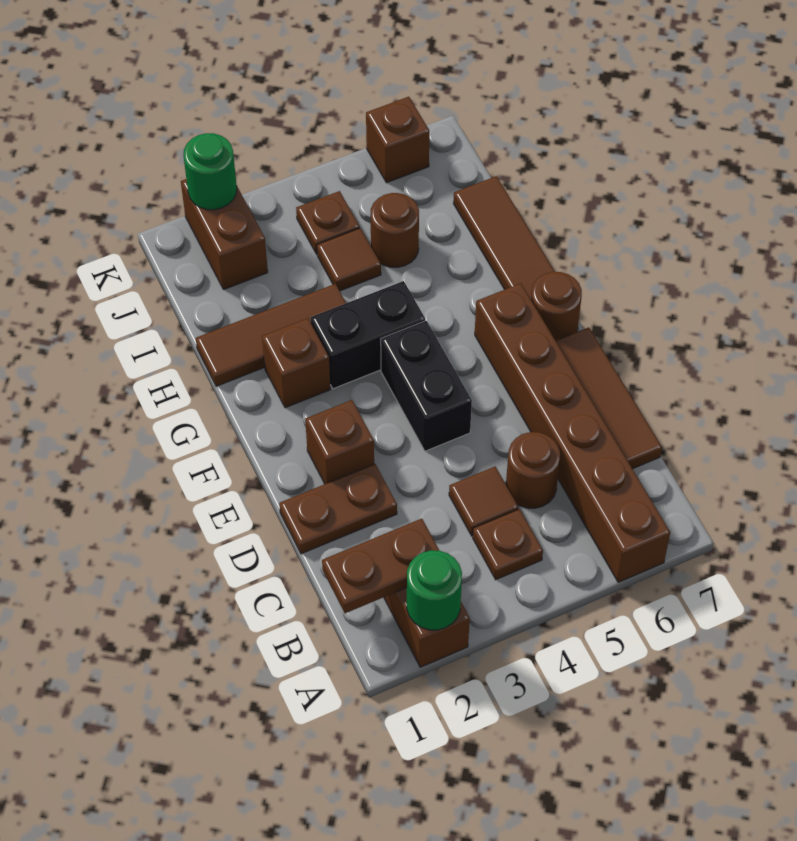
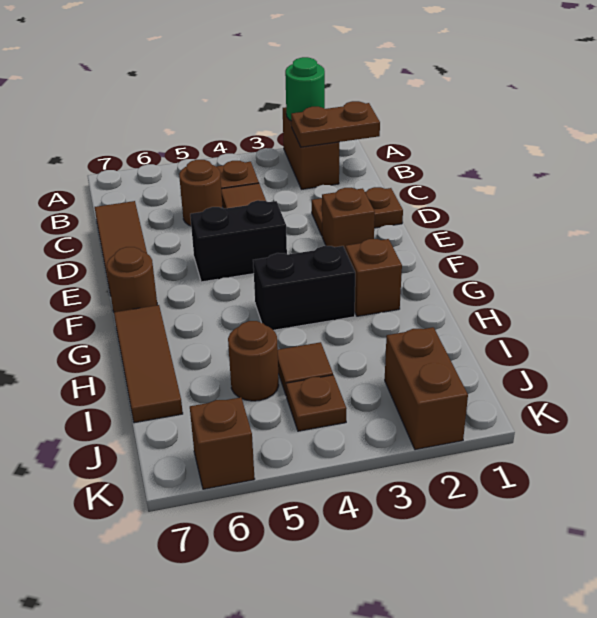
brown 1x6 brick [475,283,670,582] -> none
black 1x2 brick [381,321,472,451] -> black 1x2 brick turned to [190,200,287,282]
brown 1x3 tile [196,284,346,386] -> none
green 1x1 round brick [183,133,237,210] -> none

